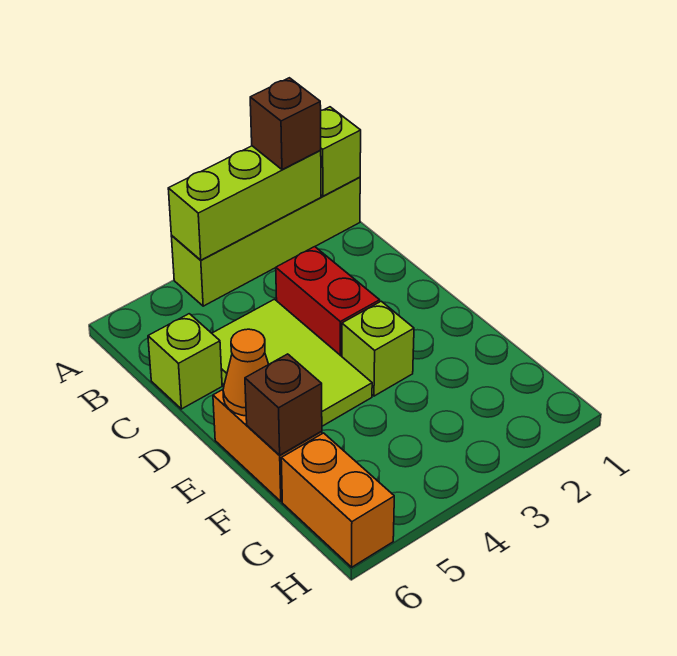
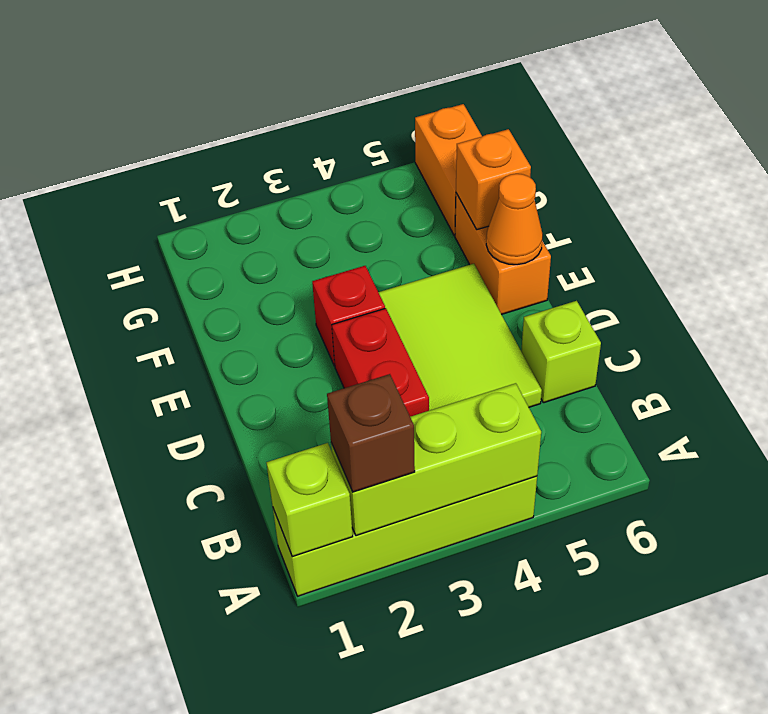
lime 1x1 brick [342,301,414,396] -> red 1x1 brick [312,266,385,366]
brown 1x1 brick [245,354,322,455] -> orange 1x1 brick [456,129,531,230]

